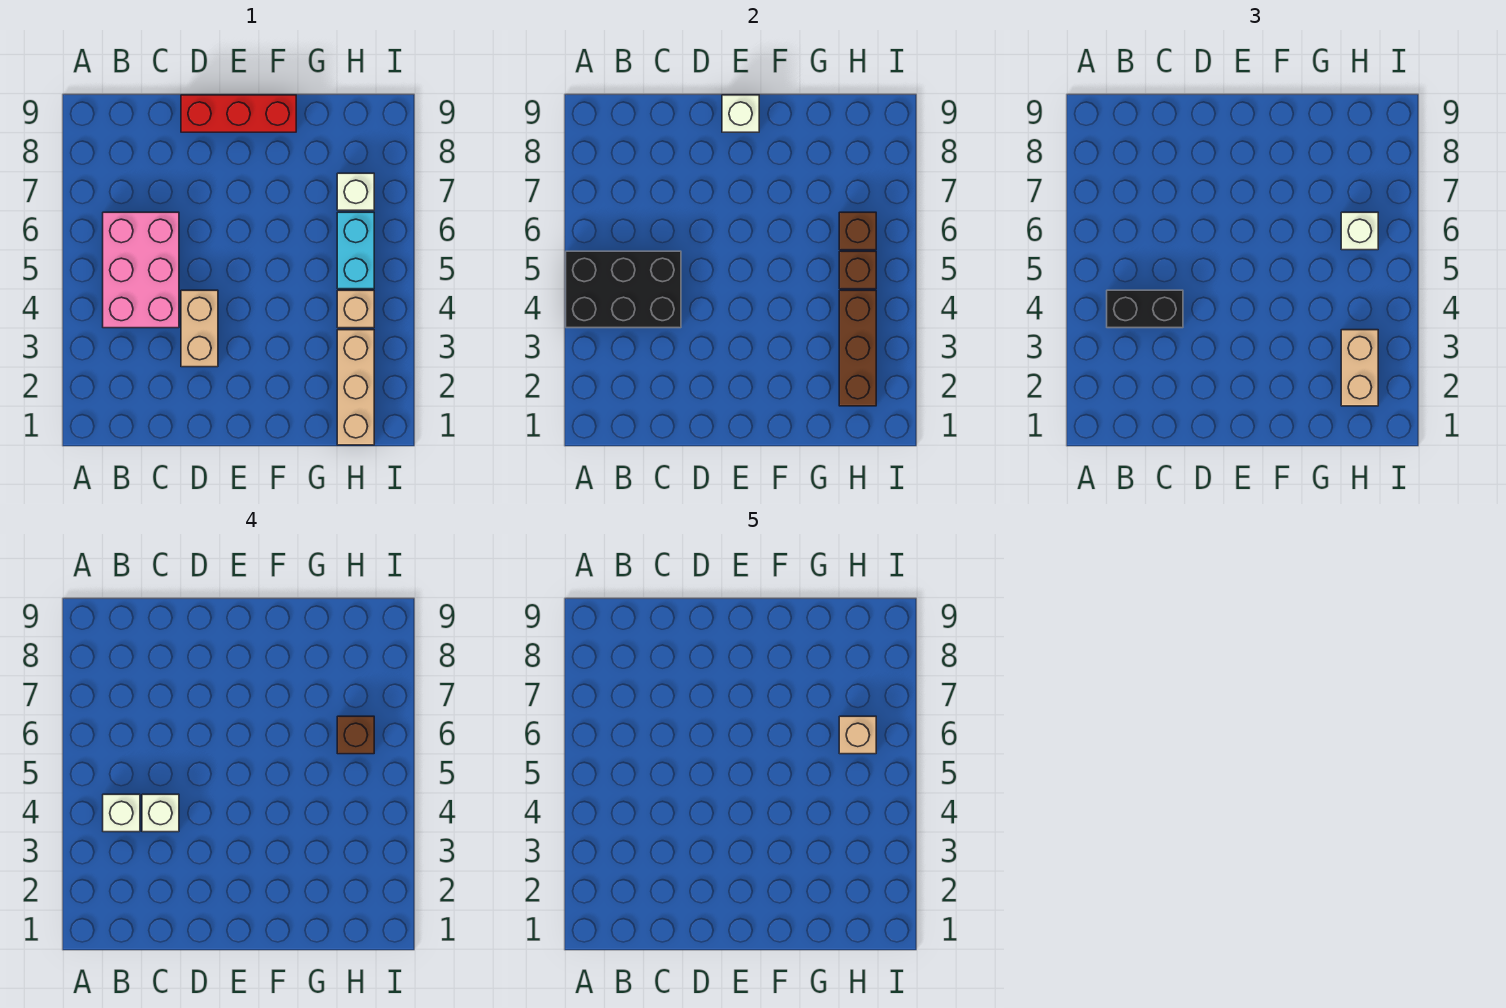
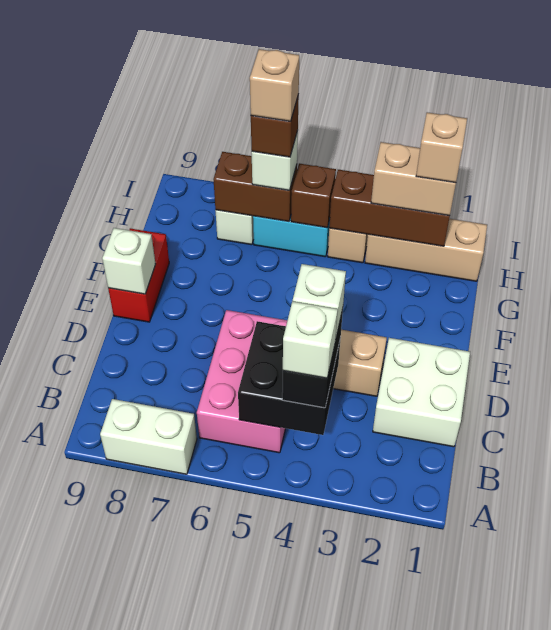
black 2x3 brick [566,251,681,328] -> black 2x2 brick [238,321,341,435]
none -> white 1x2 brick [100,399,197,474]
pink 2x3 brick [103,212,179,328] -> pink 2x3 brick turned to [197,310,287,453]
none -> white 2x2 brick [373,338,470,447]
red 1x3 brick [181,95,296,132] -> red 1x2 brick [108,228,169,322]
none -> tan 1x1 brick [416,112,467,183]
brown 1x1 brick [839,212,876,250] -> brown 1x2 brick [213,152,297,222]

